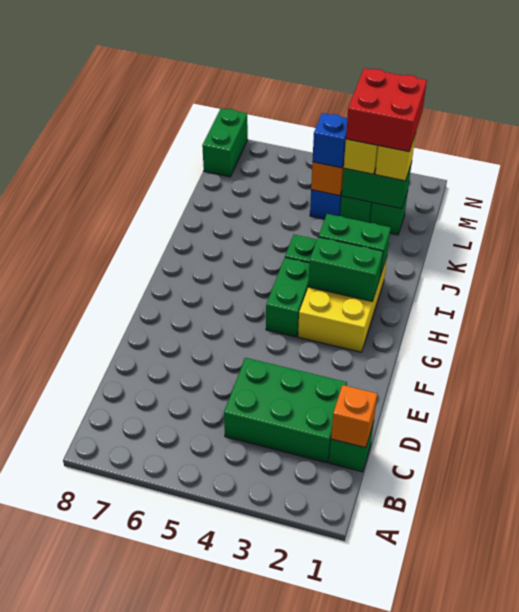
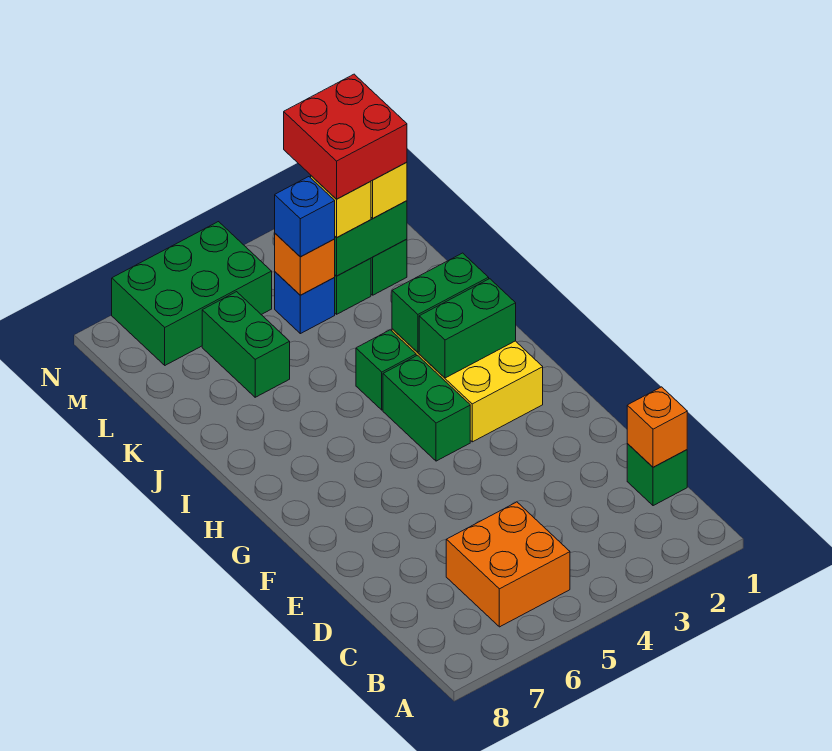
none -> orange 2x2 brick [446,502,570,627]
green 2x3 brick [224,358,347,463] -> green 2x3 brick moved to [112,222,272,365]
green 1x2 brick [202,108,248,177] -> green 1x2 brick moved to [202,292,290,397]

